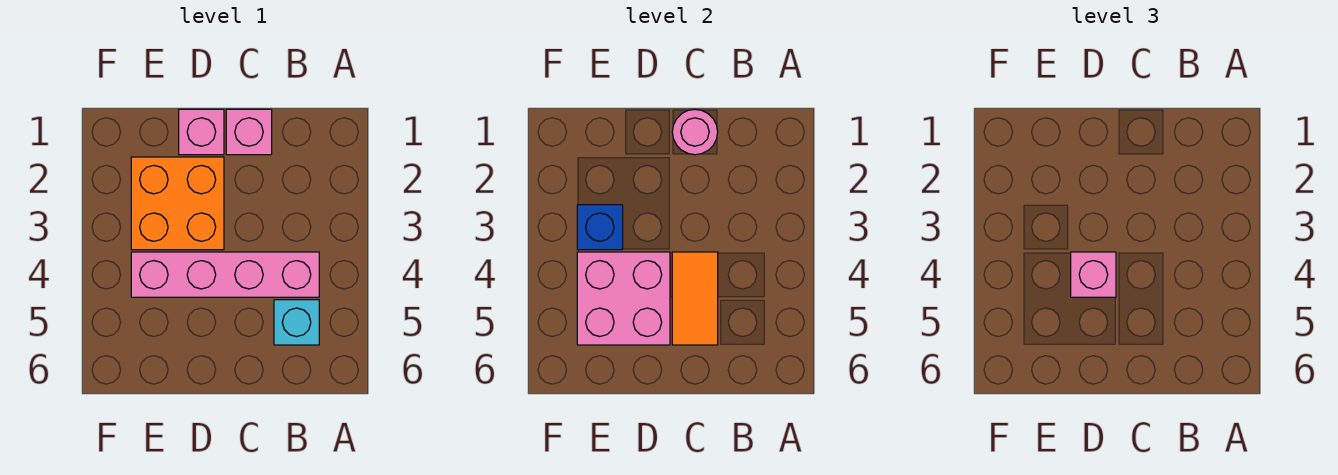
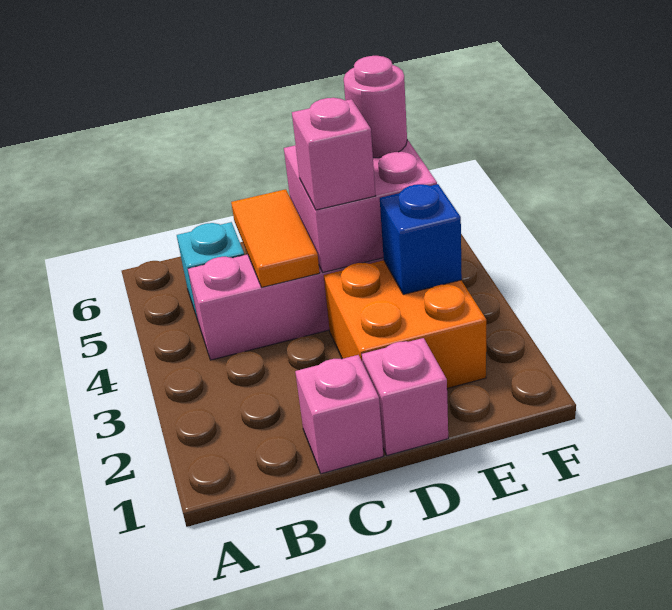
pink 1x1 round brick [672,109,718,155] -> pink 1x1 round brick moved to [344,56,407,158]

